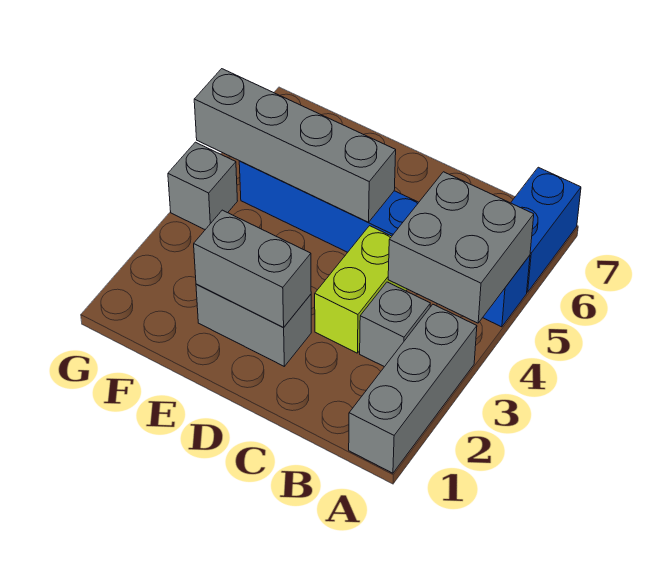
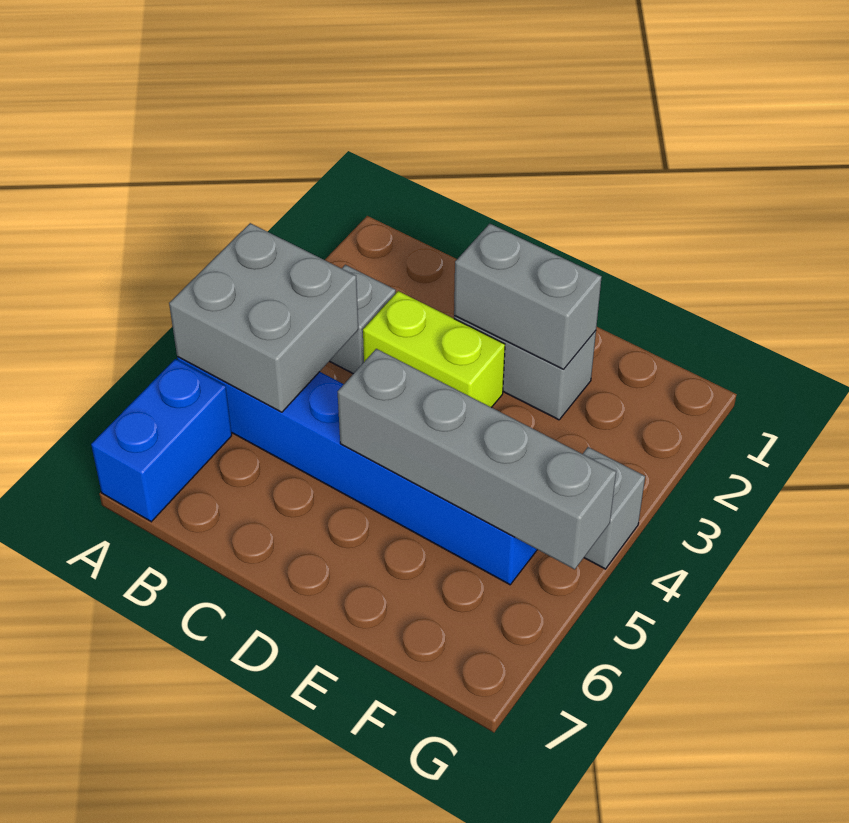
grey 1x3 brick [349,305,477,473] -> none
lime 1x2 brick [315,226,407,353] -> lime 1x2 brick turned to [363,291,505,408]

